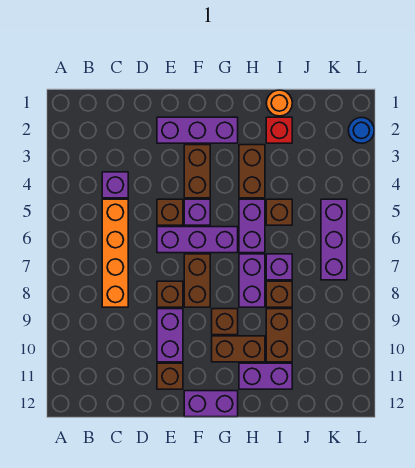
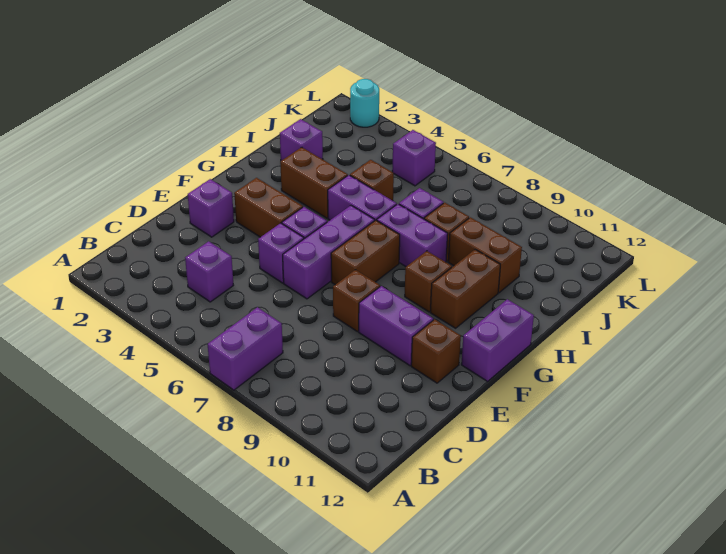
orange 1x4 brick [102,199,128,307] -> none
purple 1x3 brick [157,117,238,143] -> purple 1x1 brick [188,179,234,237]
brown 1x1 brick [157,199,183,225] -> purple 1x1 brick [258,223,304,283]
brown 1x2 brick [184,254,210,307] -> brown 1x2 brick turned to [331,220,400,285]
purple 1x2 brick [239,363,292,389] -> purple 1x2 brick moved to [208,307,283,390]
orange 1x1 round brick [266,90,292,116] -> none
red 1x1 brick [266,117,292,143] -> purple 1x1 brick [280,119,323,161]
purple 1x3 brick [321,199,347,280] -> purple 1x1 brick [392,130,436,186]
blue 1x1 round brick [348,117,374,143] -> cyan 1x1 round brick [350,79,379,127]

